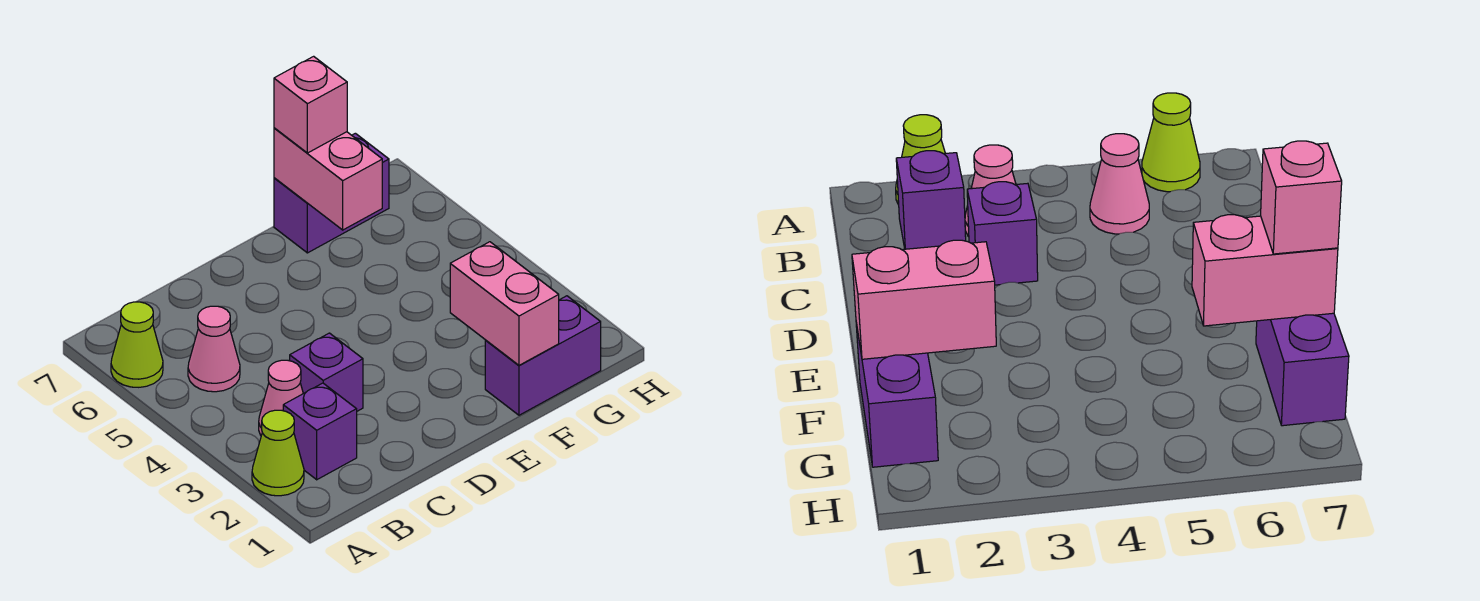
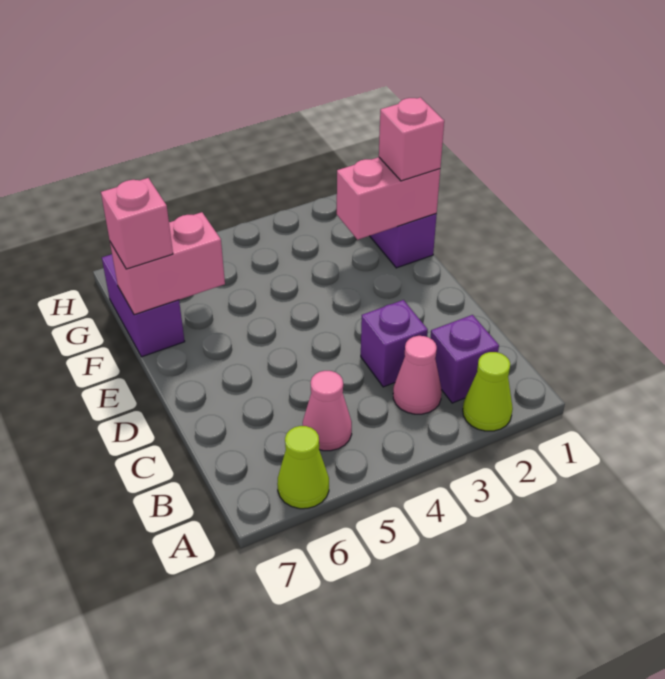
none -> pink 1x1 brick [379,97,444,181]

